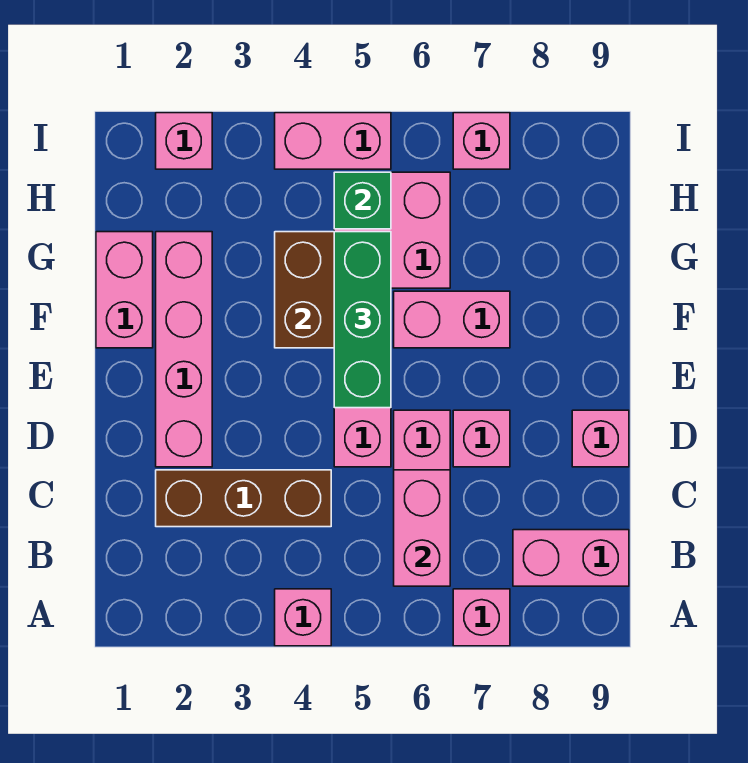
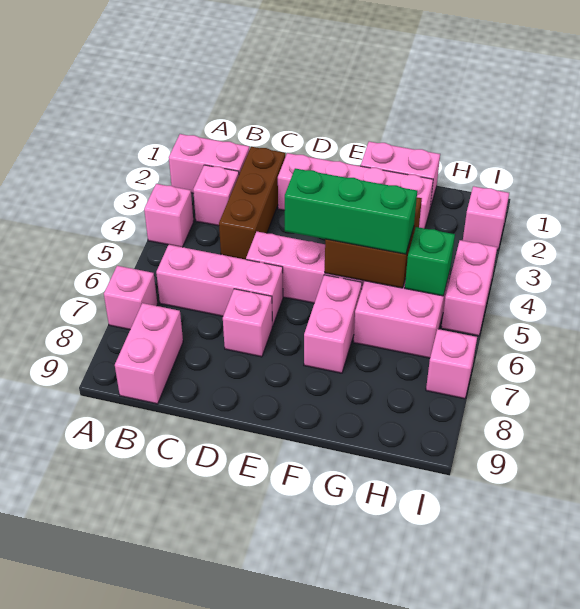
pink 1x2 brick [394,470,450,586] -> pink 1x2 brick moved to [169,134,249,193]
pink 1x1 brick [572,410,629,467] -> pink 1x1 brick moved to [193,165,239,226]

